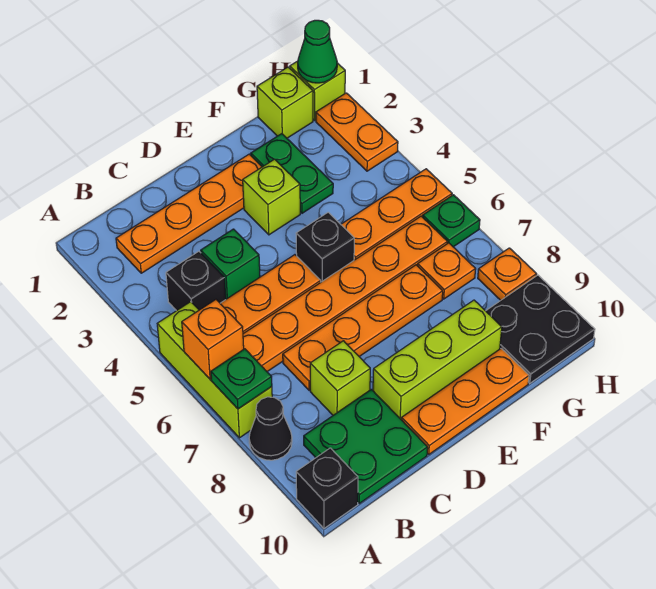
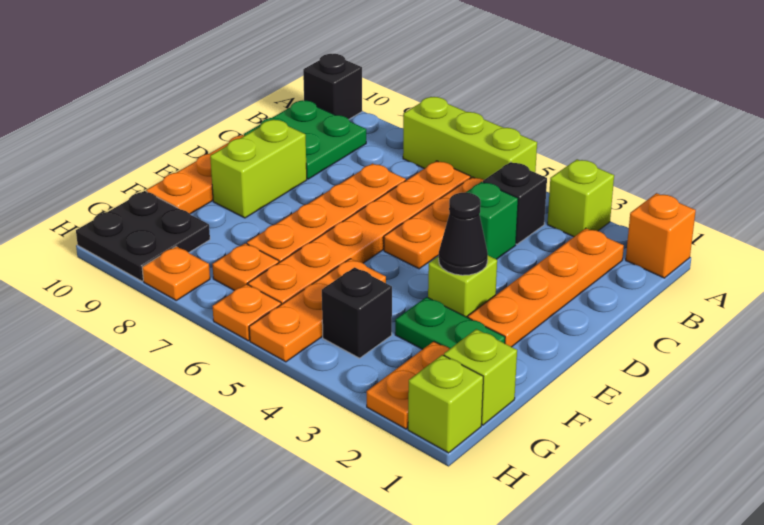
orange 1x1 brick [182,300,244,379] -> orange 1x1 brick moved to [626,193,696,278]
green 1x1 plate [211,349,272,409] -> none
black 1x1 cone [249,397,292,460] -> black 1x1 cone moved to [439,193,488,275]
lime 1x1 brick [310,341,370,415] -> lime 1x1 brick moved to [547,159,614,237]
lime 1x3 brick [373,300,502,420] -> lime 1x2 brick [210,119,307,218]
black 1x1 brick [296,212,354,282] -> black 1x1 brick moved to [322,267,392,358]
green 1x1 cone [298,20,337,83] -> none
orange 1x2 plate [316,93,398,171] -> orange 1x2 plate turned to [367,341,450,429]
green 1x1 plate [423,195,480,247] -> orange 1x1 plate [213,284,281,341]

